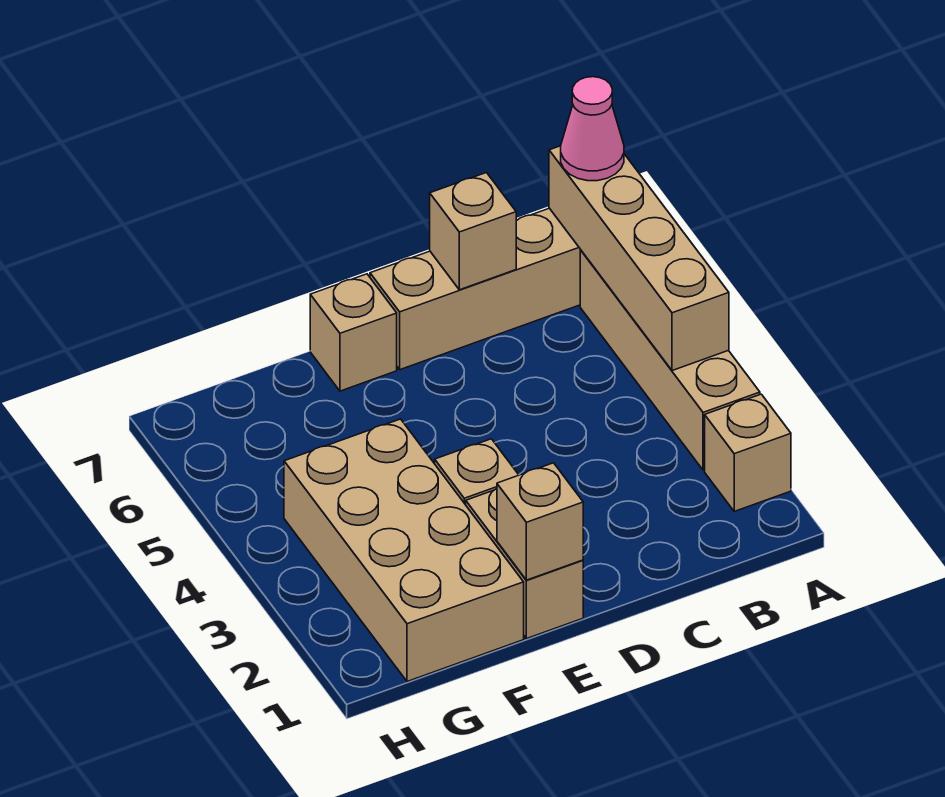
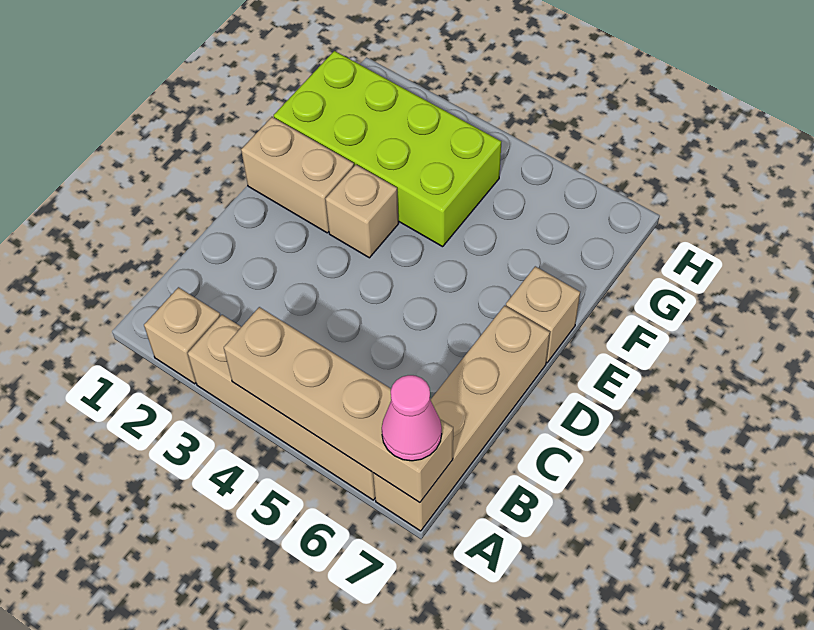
tan 1x1 brick [430,173,516,290] -> none
tan 1x1 brick [497,463,583,580] -> none
tan 2x4 brick [284,419,524,681] -> lime 2x4 brick [274,51,501,247]

